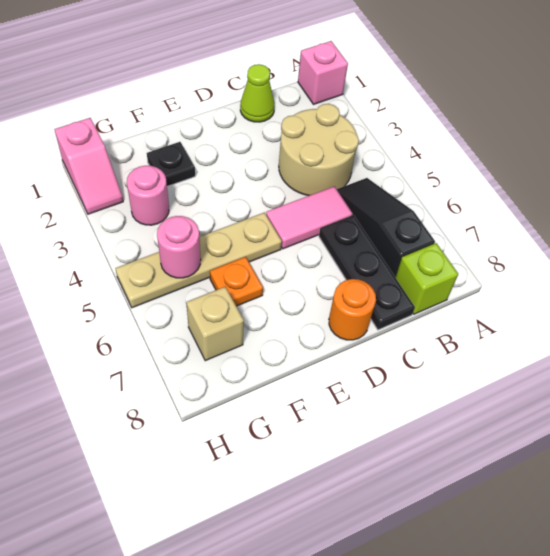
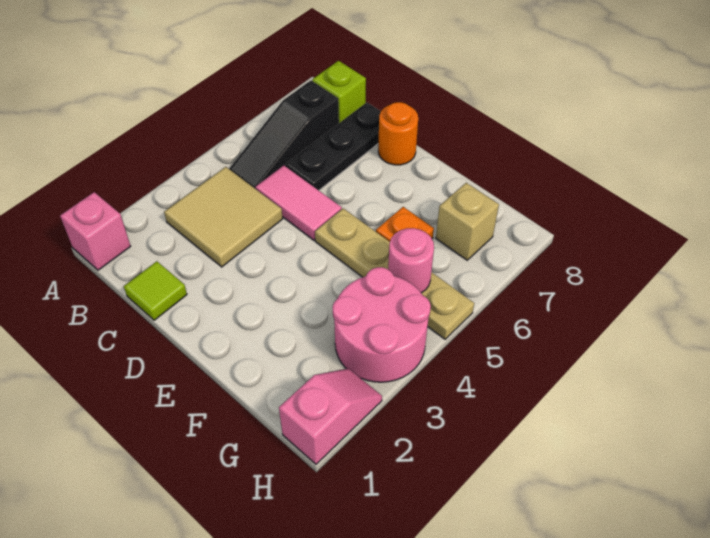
tan 2x2 round brick [279,104,359,196] -> tan 2x2 tile [164,167,283,267]
lime 1x1 cone [240,64,275,122] -> lime 1x1 tile [124,261,187,320]
black 1x1 plate [147,142,195,186] -> none
pink 1x1 round brick [127,166,169,225] -> pink 2x2 round brick [332,267,431,382]

